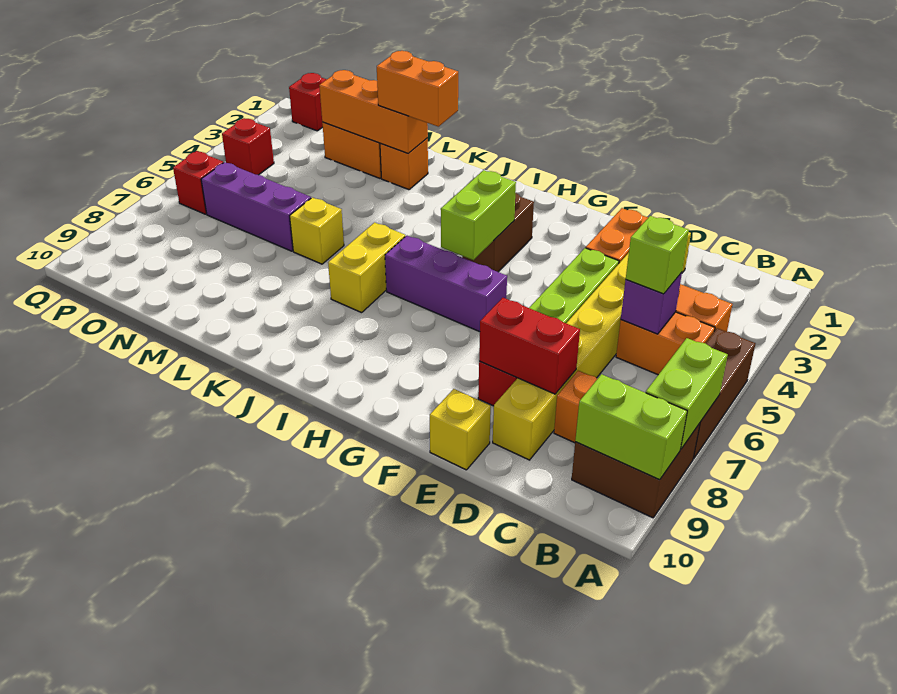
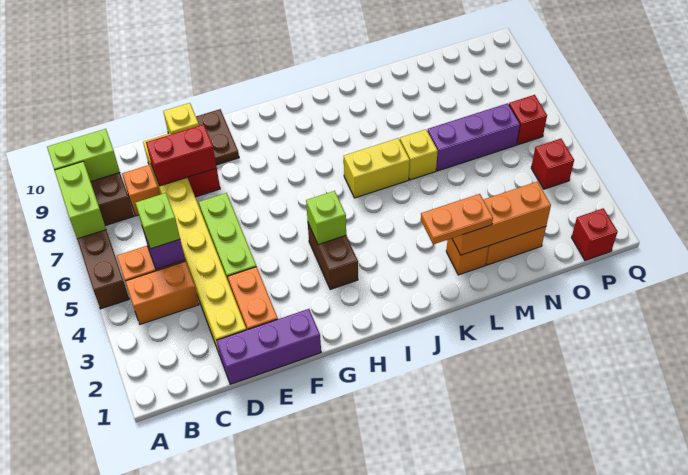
none -> brown 1x2 plate [196,109,239,165]
purple 1x3 brick [385,236,507,332] -> purple 1x3 brick moved to [217,309,321,384]
lime 1x2 brick [441,170,516,260] -> lime 1x1 brick [306,191,346,245]
yellow 1x2 brick [328,222,405,313] -> yellow 1x2 brick turned to [344,138,410,198]
orange 1x2 brick [377,51,458,127] -> orange 1x2 plate [421,194,493,244]

